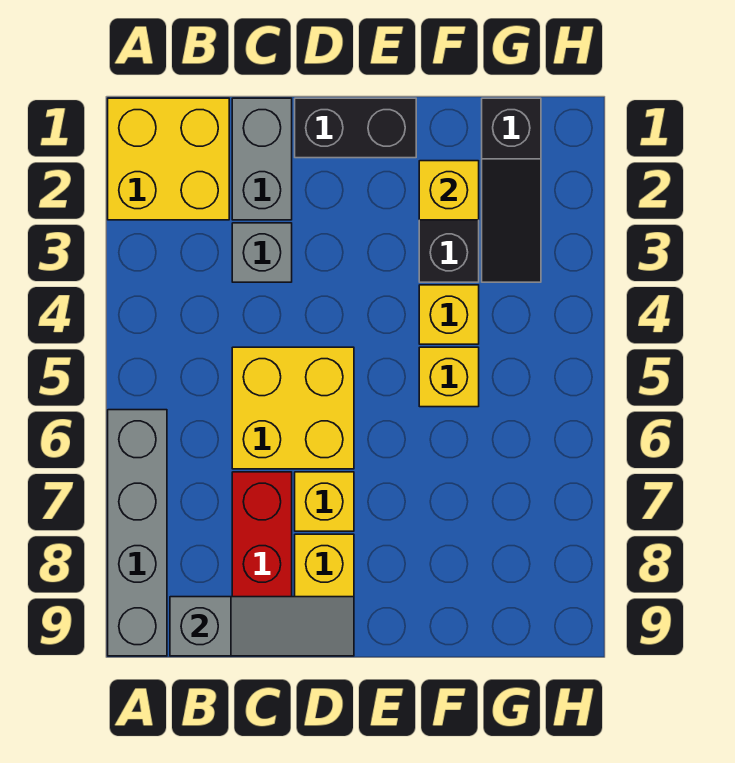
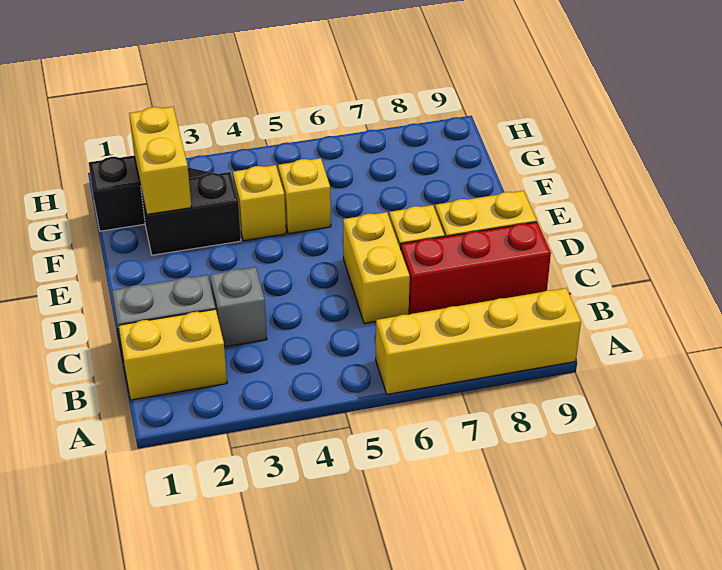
yellow 2x2 brick [108,98,229,220] -> yellow 1x2 brick [118,309,227,400]
grey 1x4 brick [108,410,167,656] -> yellow 1x4 brick [376,288,581,394]
grey 1x3 slope [170,597,354,656] -> none
yellow 2x2 brick [232,347,354,469] -> yellow 1x2 brick [343,212,410,324]
black 1x2 brick [295,98,416,158] -> none
yellow 1x1 brick [419,161,479,220] -> yellow 1x2 brick [129,107,191,214]

